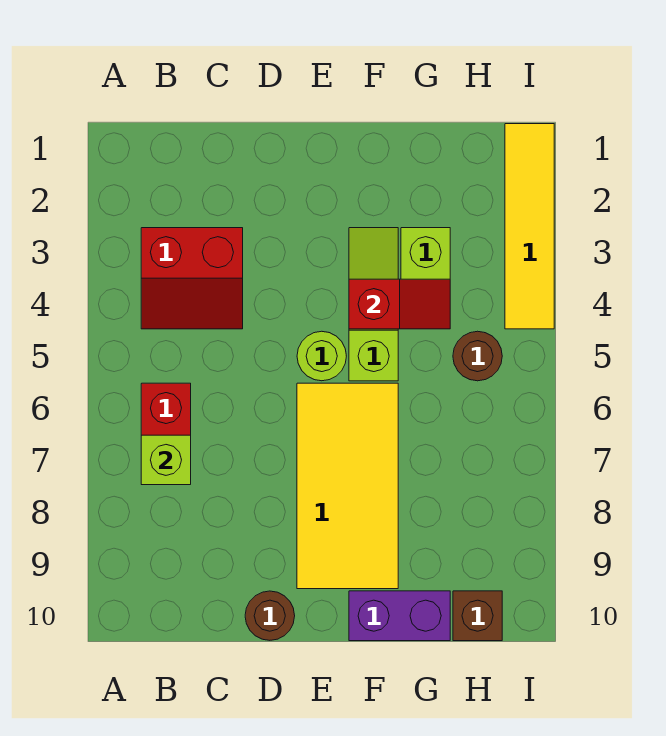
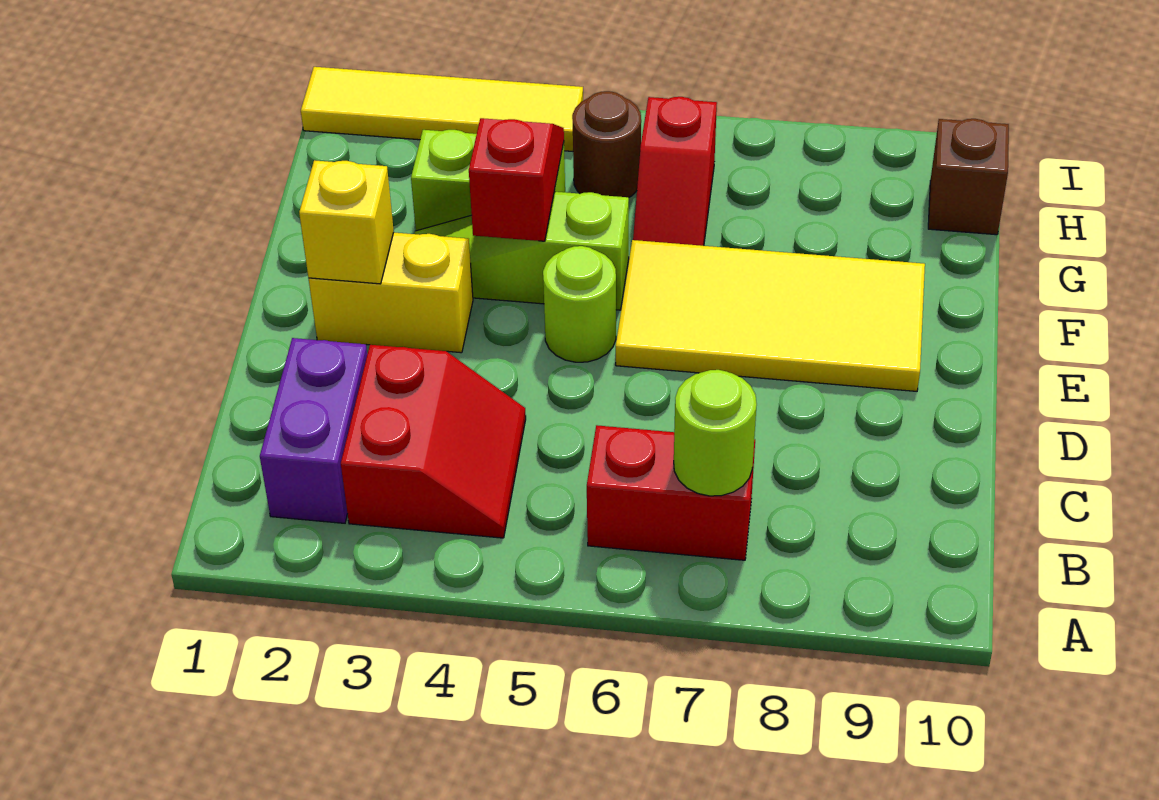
lime 1x1 brick [141,435,191,485] -> lime 1x1 round brick [674,370,757,496]
brown 1x1 round brick [245,591,295,640] -> none
none -> yellow 1x2 brick [309,233,473,353]
none -> yellow 1x1 brick [299,160,394,284]
purple 1x2 brick [349,591,450,641] -> purple 1x2 brick moved to [260,338,367,523]
none -> red 1x2 slope [633,97,717,246]

